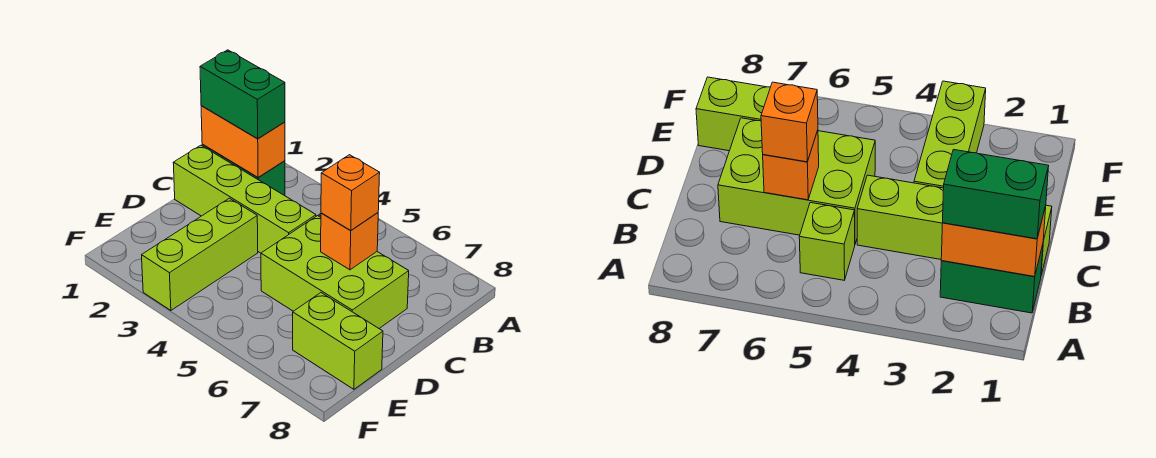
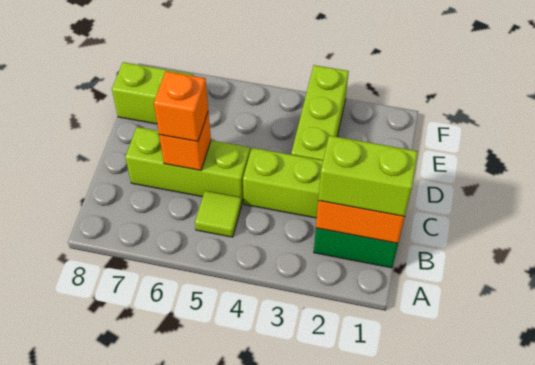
green 1x2 brick [200,50,285,139] -> lime 1x2 brick [318,136,418,217]
lime 1x1 brick [799,203,855,280] -> lime 1x1 tile [195,191,242,237]
lime 2x3 brick [261,216,409,328] -> lime 1x3 brick [125,127,250,203]

